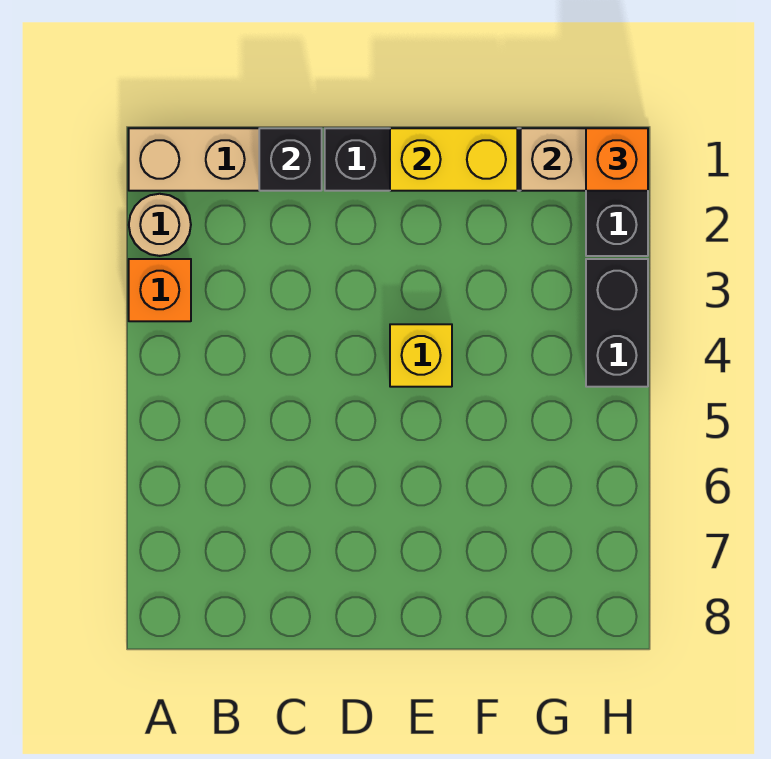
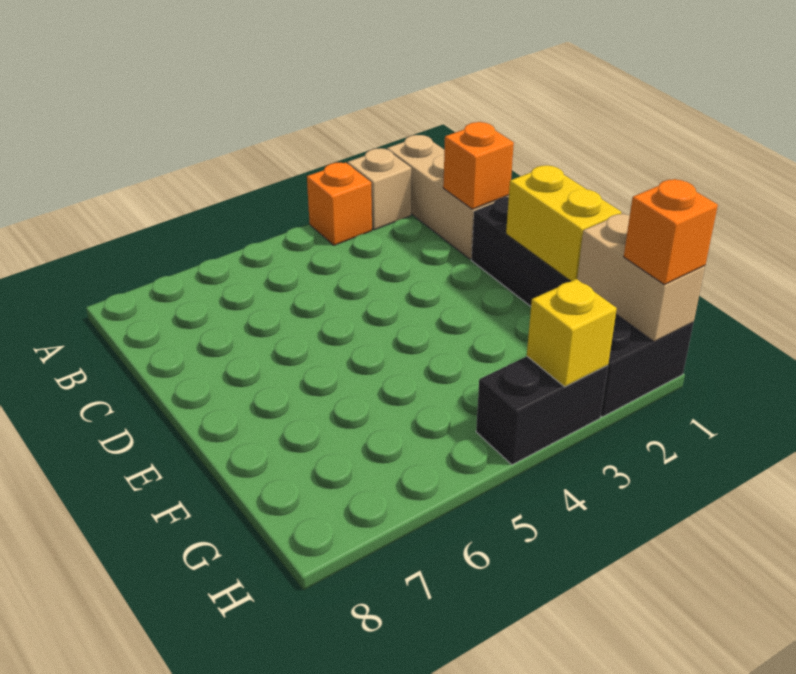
tan 1x1 round brick [129,194,191,256] -> tan 1x1 brick [348,148,411,230]
black 1x1 brick [259,128,322,191] -> orange 1x1 brick [443,122,514,209]
yellow 1x1 brick [390,324,452,387] -> yellow 1x1 brick moved to [527,279,617,387]

